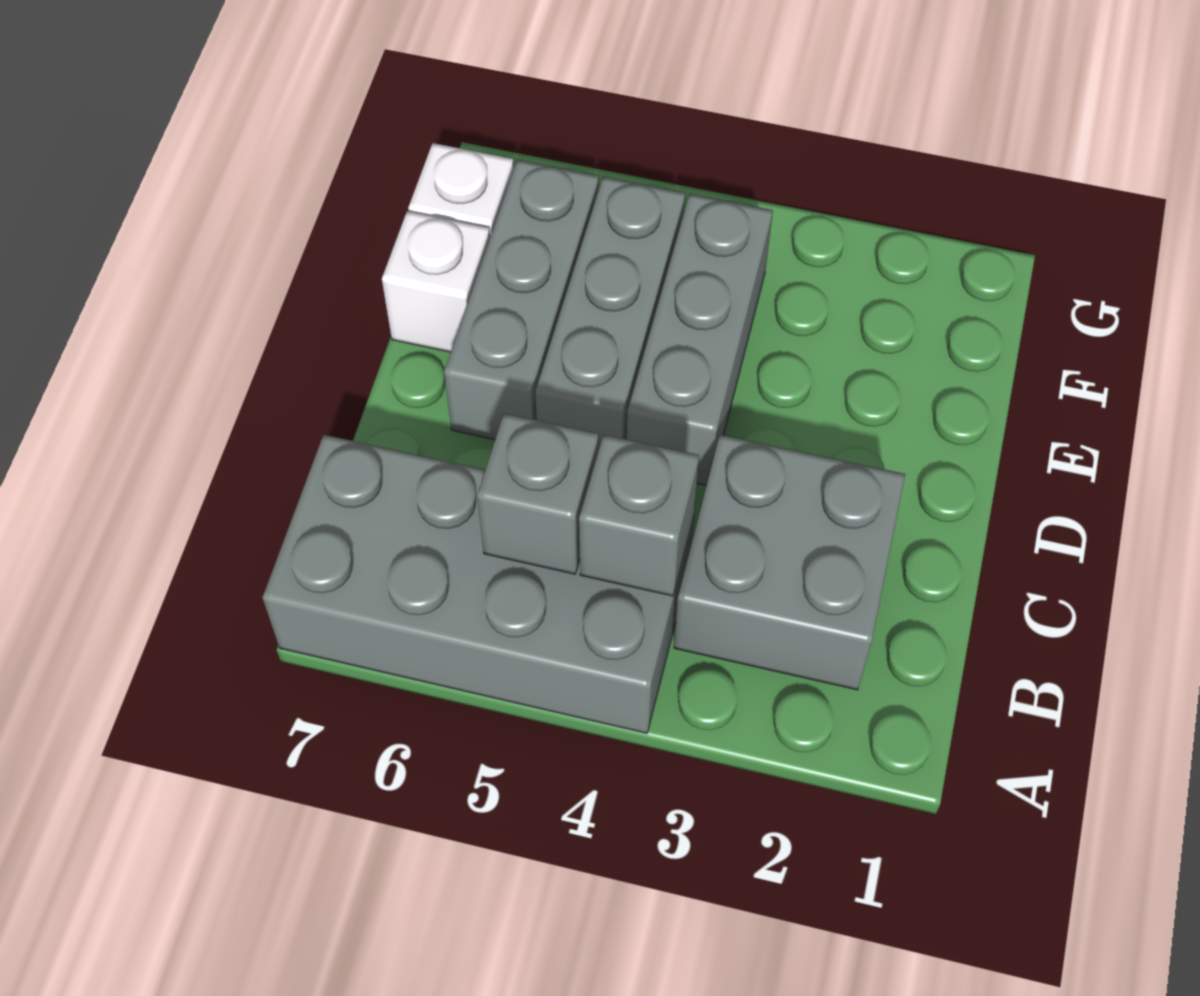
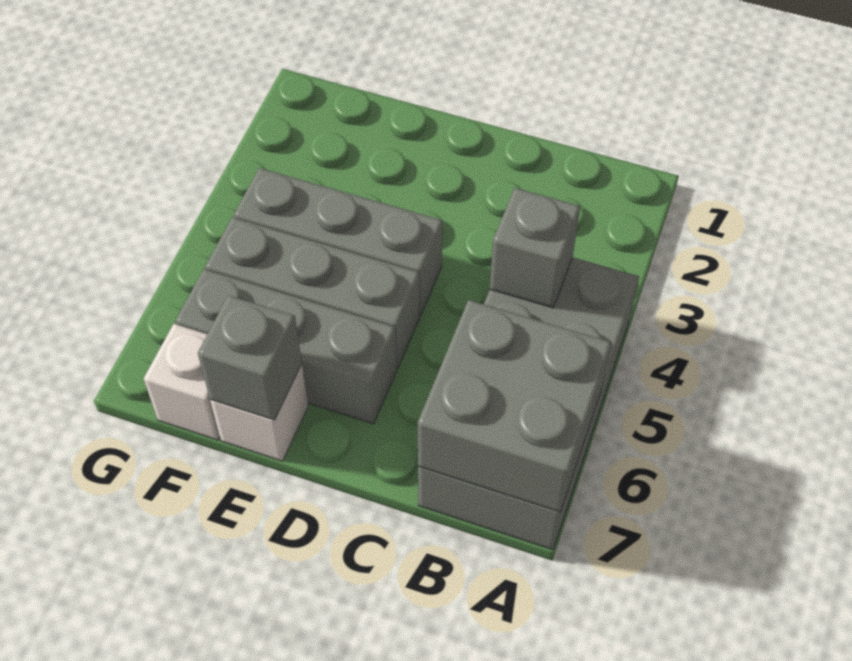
grey 2x2 brick [674,435,905,690] -> grey 2x2 brick moved to [418,300,612,512]
grey 1x1 brick [477,413,599,574] -> grey 1x1 brick moved to [198,295,302,420]

